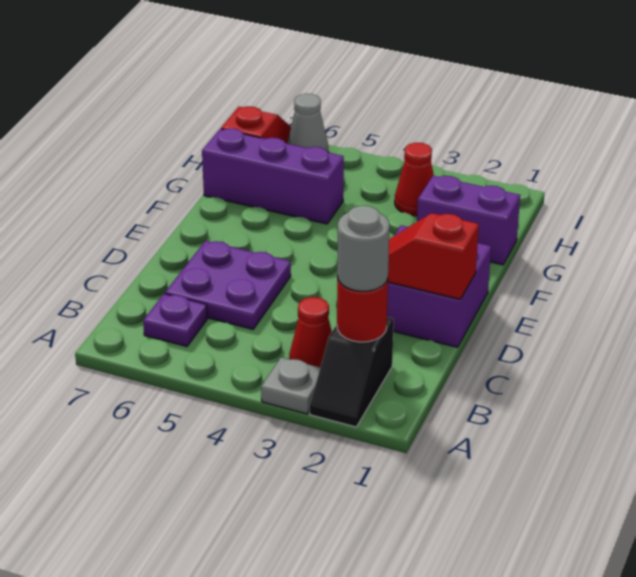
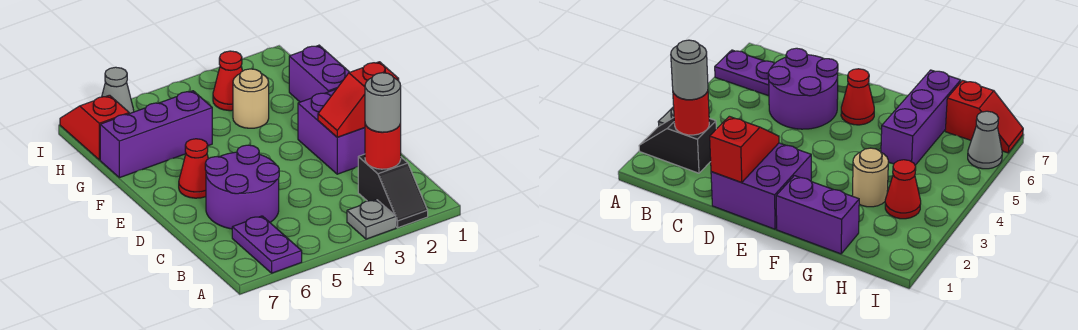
red 1x1 cone [289,297,332,367] -> red 1x1 cone moved to [179,139,208,198]
purple 1x1 plate [143,294,207,346] -> purple 1x2 plate [232,216,302,273]
purple 2x2 plate [165,241,291,329] -> purple 2x2 round brick [205,145,279,229]
purple 1x2 brick [417,175,520,265] -> purple 1x2 brick turned to [289,45,349,102]
none -> tan 1x1 round brick [233,69,269,128]

